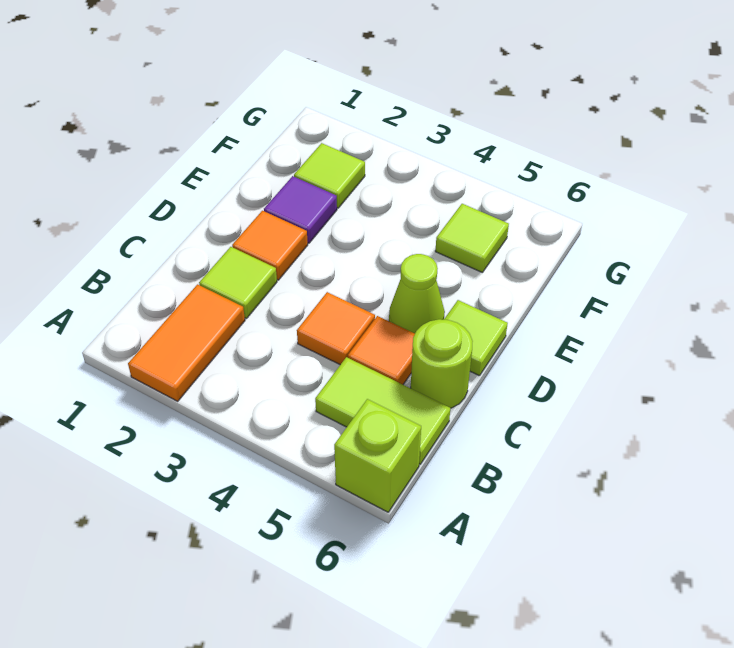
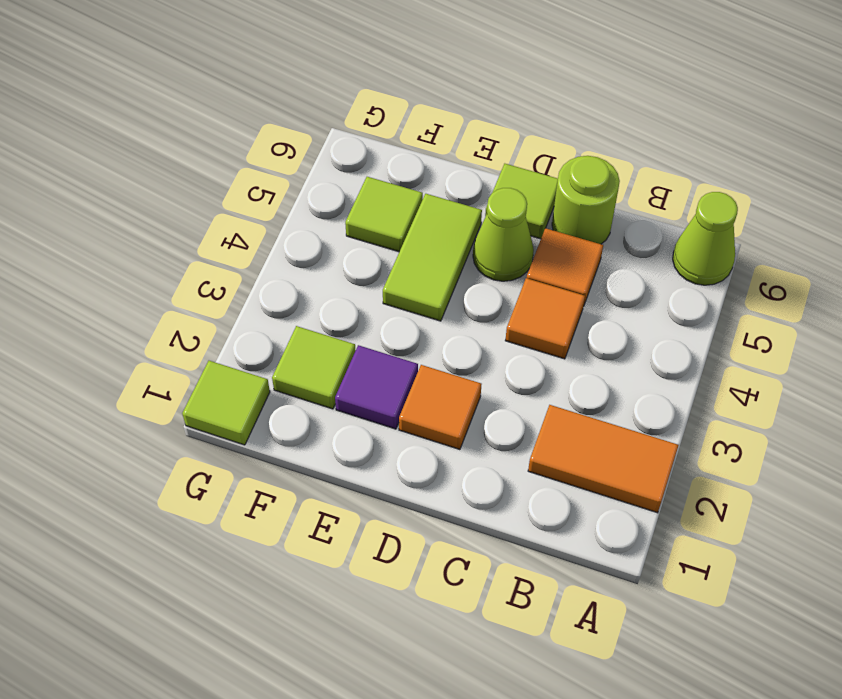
lime 1x1 brick [334,399,421,512] -> lime 1x1 cone [673,192,738,285]
lime 1x2 tile [315,357,450,464] -> lime 1x2 tile moved to [383,194,482,321]
lime 1x1 tile [199,247,277,319] -> lime 1x1 tile moved to [182,361,270,445]

